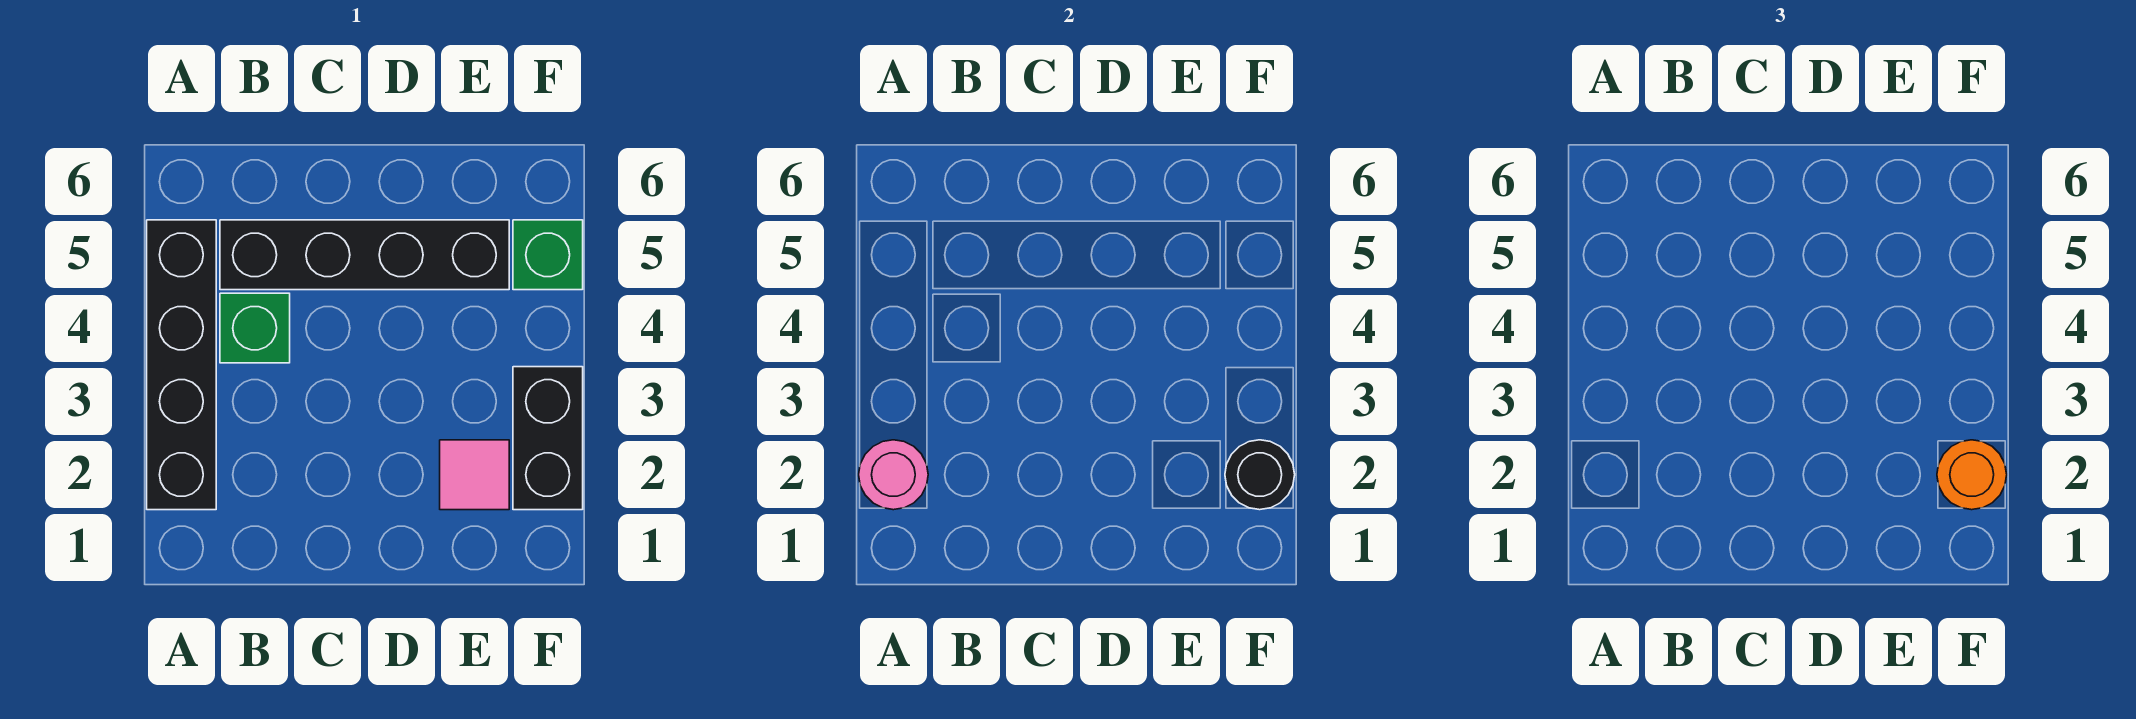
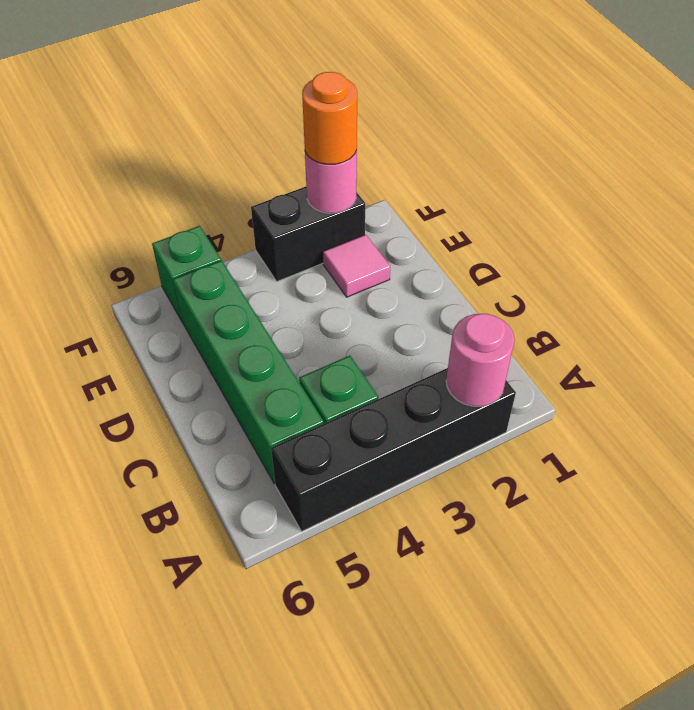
black 1x4 brick [220,220,509,290] -> green 1x4 brick [173,261,324,484]
black 1x1 round brick [1225,440,1295,510] -> pink 1x1 round brick [305,151,357,213]

